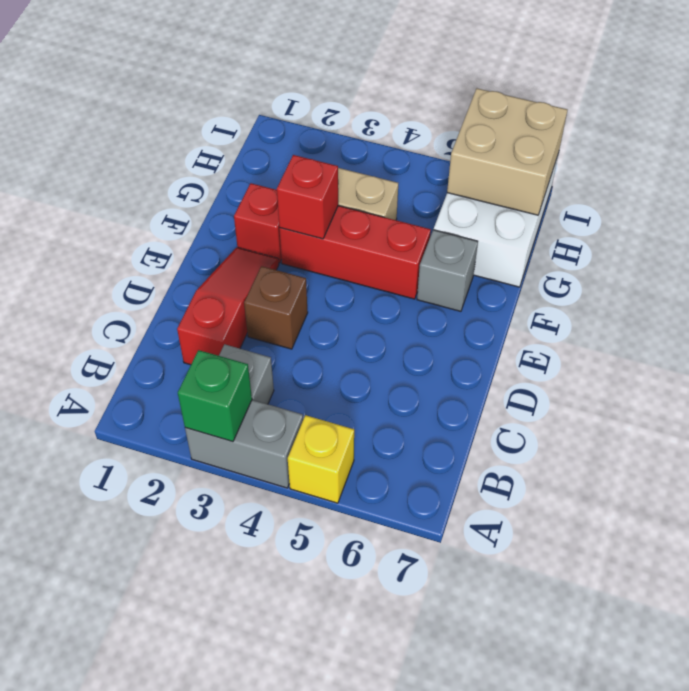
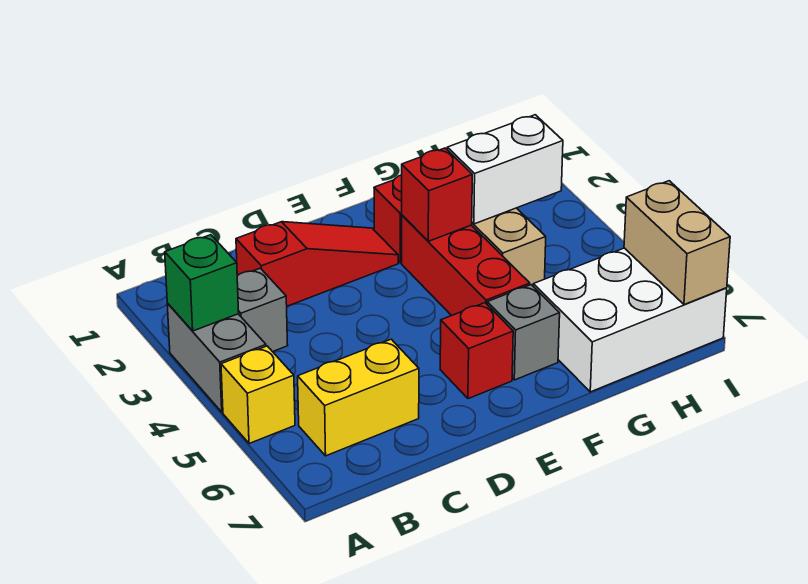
none -> yellow 1x2 brick [298,339,419,456]
brown 1x1 brick [244,266,308,349] -> none
none -> red 1x1 brick [440,303,513,399]
none -> white 1x2 brick [447,115,563,224]
tan 2x2 brick [447,88,567,215] -> tan 1x2 brick [624,181,730,305]

